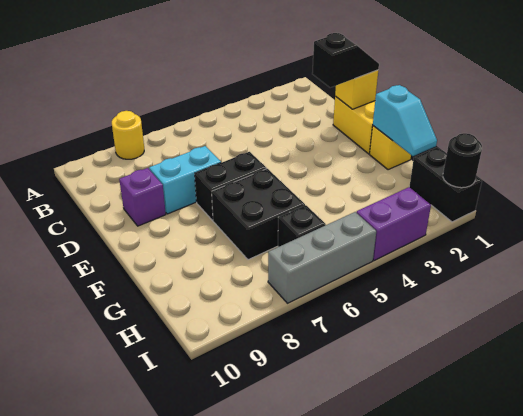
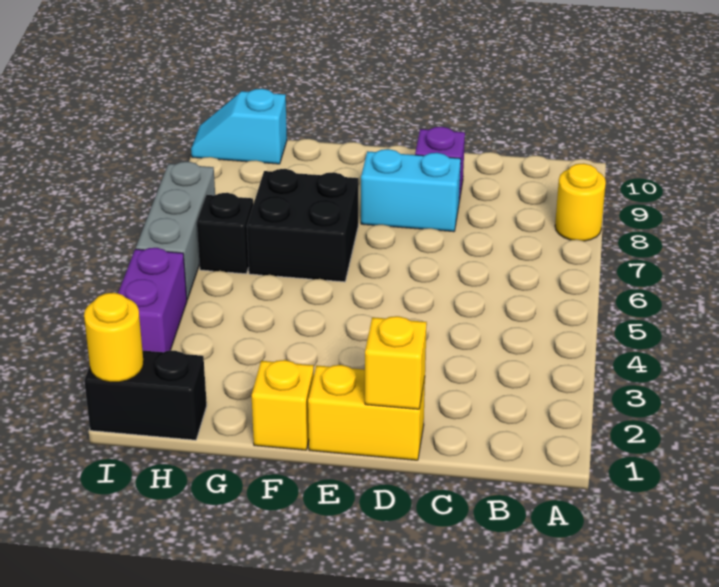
black 1x2 slope [312,33,379,88] -> none
cyan 1x2 brick [149,146,221,214] -> cyan 1x2 brick turned to [361,149,461,232]
black 1x2 brick [195,152,267,220] -> none
cyan 1x2 slope [373,85,437,156] -> cyan 1x2 slope moved to [191,89,287,164]
black 1x1 round brick [443,133,482,188] -> yellow 1x1 round brick [84,293,143,382]

